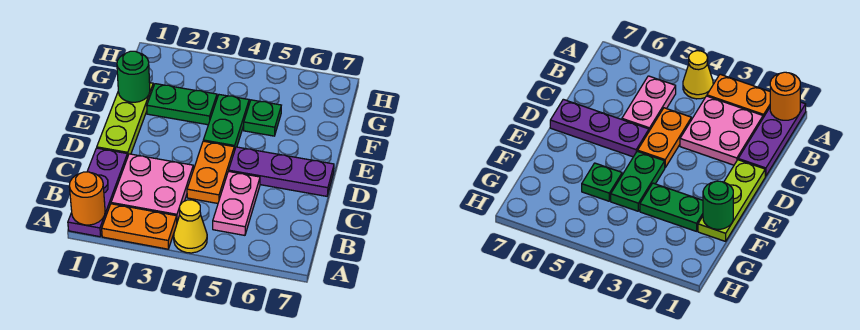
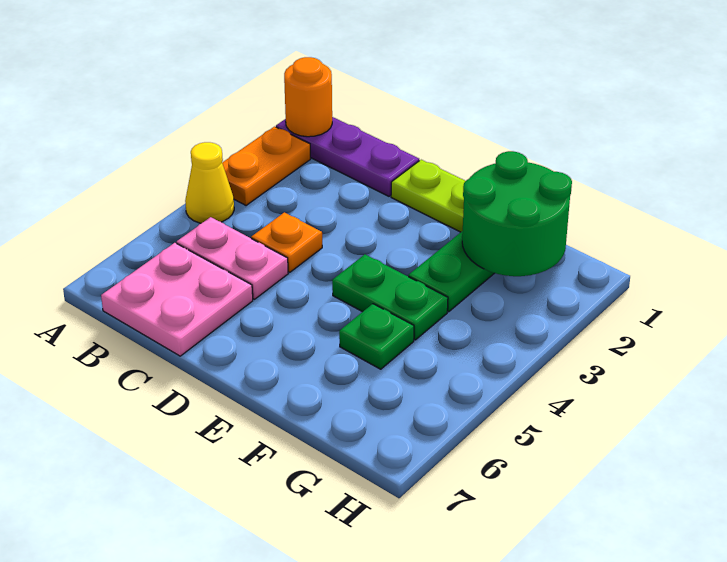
pink 2x2 plate [111,154,193,222] -> pink 2x2 plate moved to [101,243,253,356]
orange 1x2 plate [187,141,234,203] -> orange 1x1 plate [251,212,322,272]
purple 1x3 plate [229,147,334,196] -> none
green 1x1 round brick [117,51,150,102] -> green 2x2 round brick [462,151,572,276]

